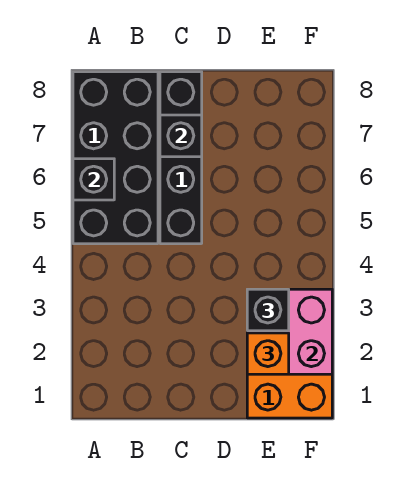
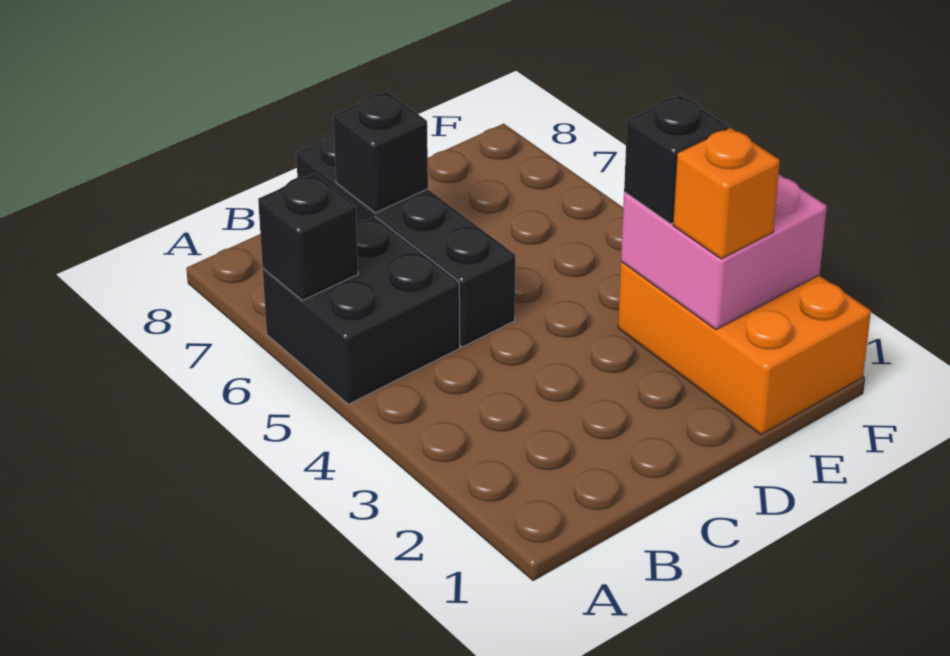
black 2x4 brick [73,72,158,244] -> black 2x2 brick [263,217,460,404]

